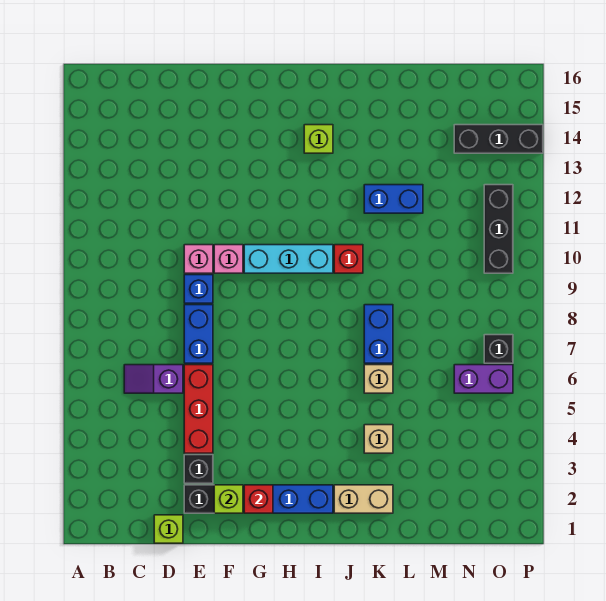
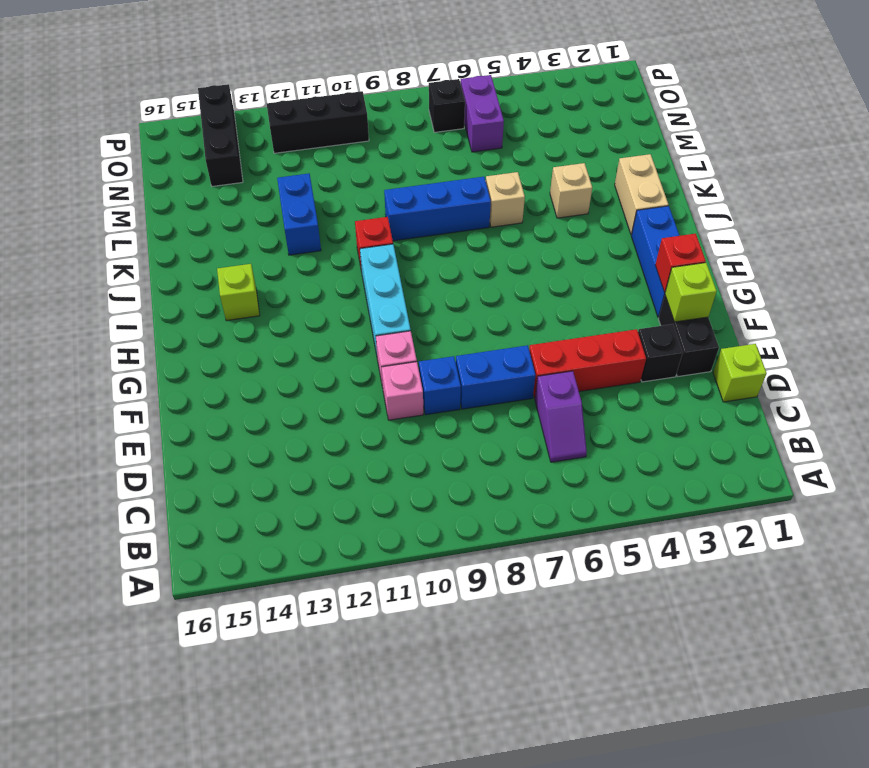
blue 1x2 brick [364,305,393,363] -> blue 1x3 brick [384,177,491,241]

